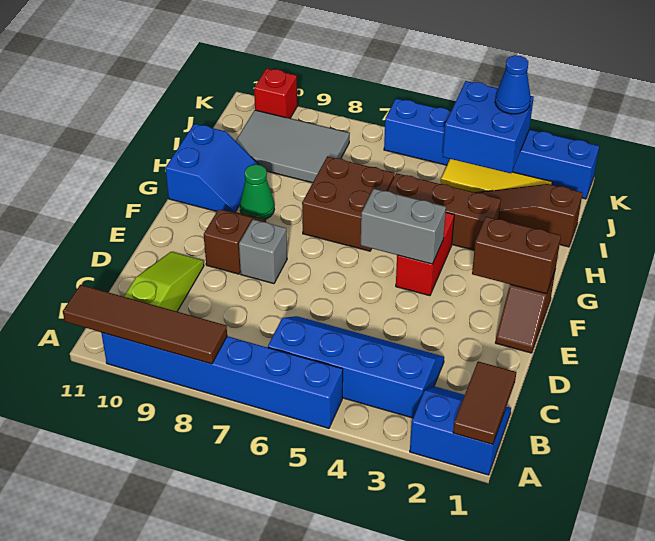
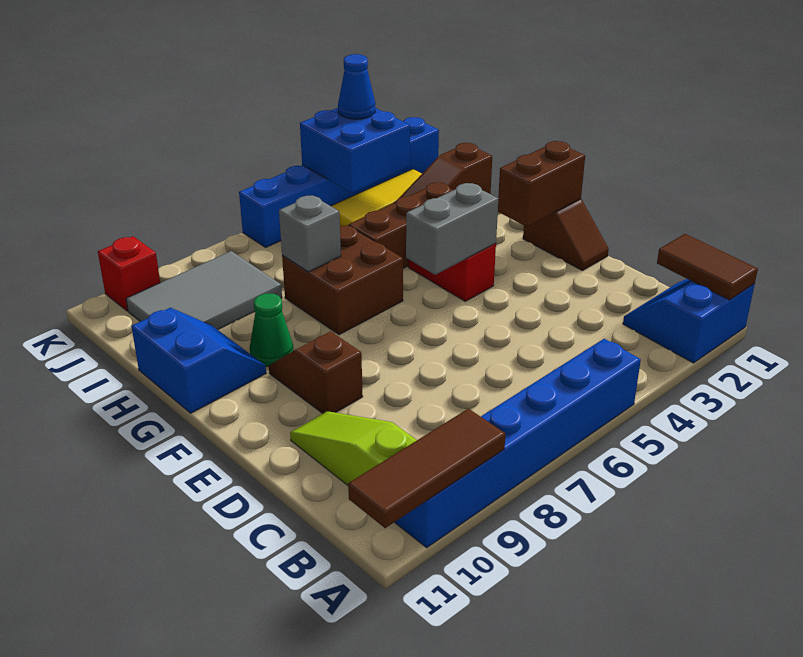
brown 1x4 tile [63,285,227,364] -> brown 1x3 tile [348,409,505,528]
blue 2x4 slope [268,316,444,418] -> none
grey 1x1 brick [239,219,287,284] -> grey 1x1 brick moved to [279,196,341,272]

